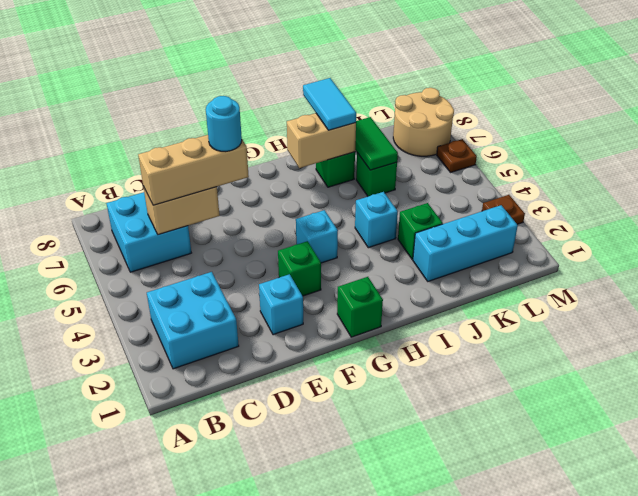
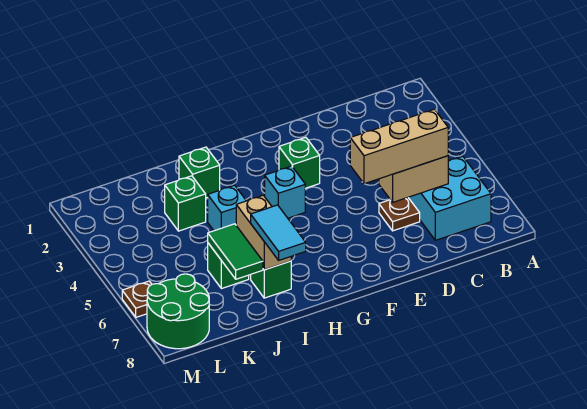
cyan 2x2 brick [147,272,239,369] -> none
cyan 1x1 brick [259,274,303,335] -> none
cyan 1x1 round brick [206,96,242,151] -> none
green 1x1 brick [337,277,383,337] -> green 1x1 brick moved to [179,147,220,198]
tan 1x2 brick [287,113,356,168] -> tan 1x2 brick turned to [236,195,291,270]
cyan 1x3 brick [413,205,518,281] -> none
tan 2x2 round brick [393,88,454,156] -> green 2x2 round brick [147,274,209,349]
brown 1x1 plate [482,195,525,224] -> brown 1x1 plate moved to [379,198,420,231]

